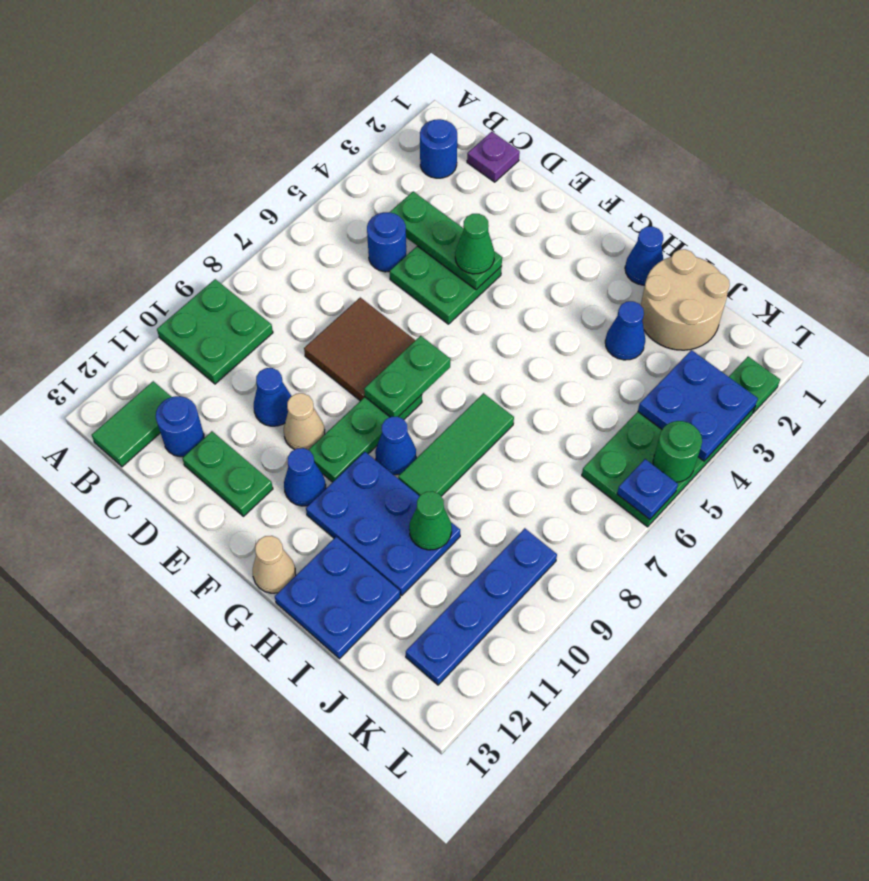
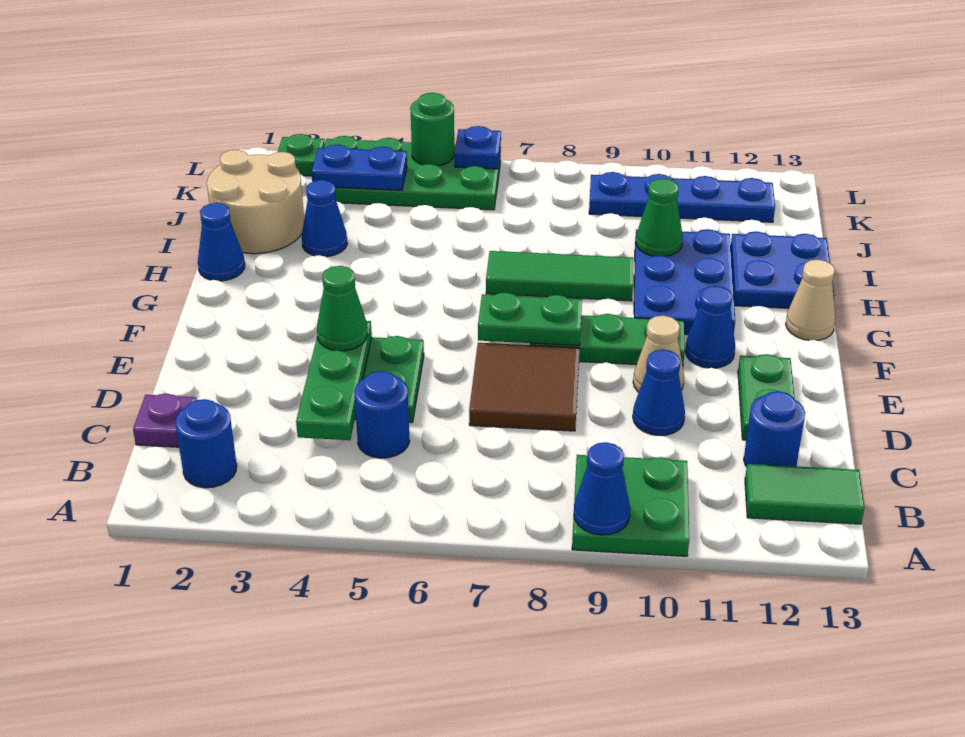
blue 1x1 cone [375,416,416,475] -> blue 1x1 cone moved to [574,442,630,535]
blue 2x2 plate [638,350,758,461] -> blue 1x2 plate [311,145,407,190]

